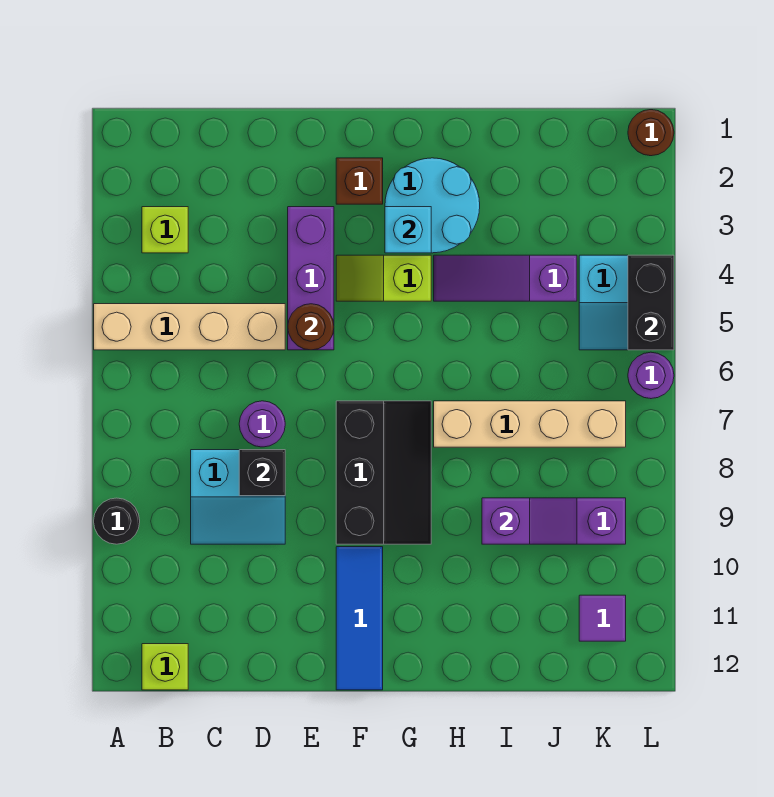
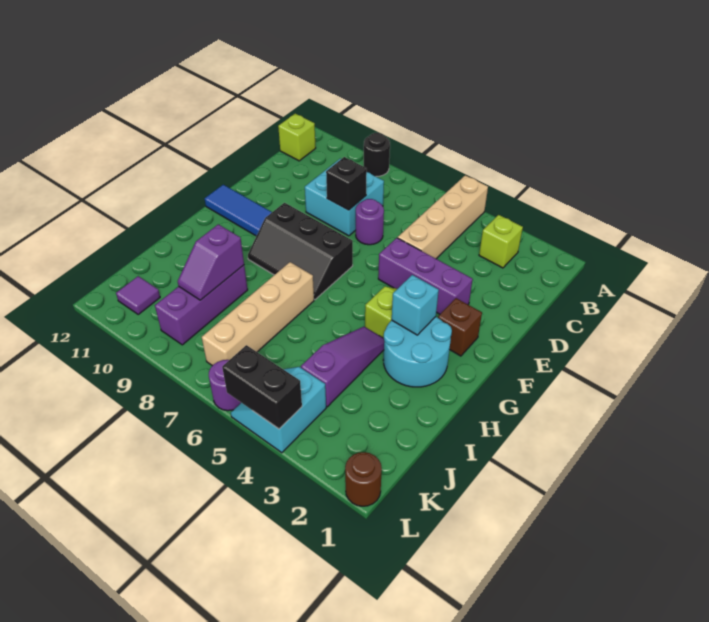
cyan 2x2 slope [191,450,285,544] -> cyan 2x2 brick [305,158,384,236]
brown 1x1 round brick [288,304,334,350] -> none

